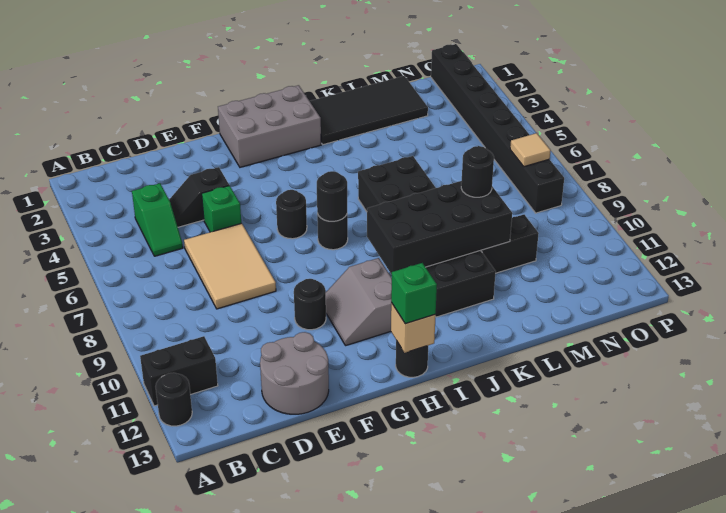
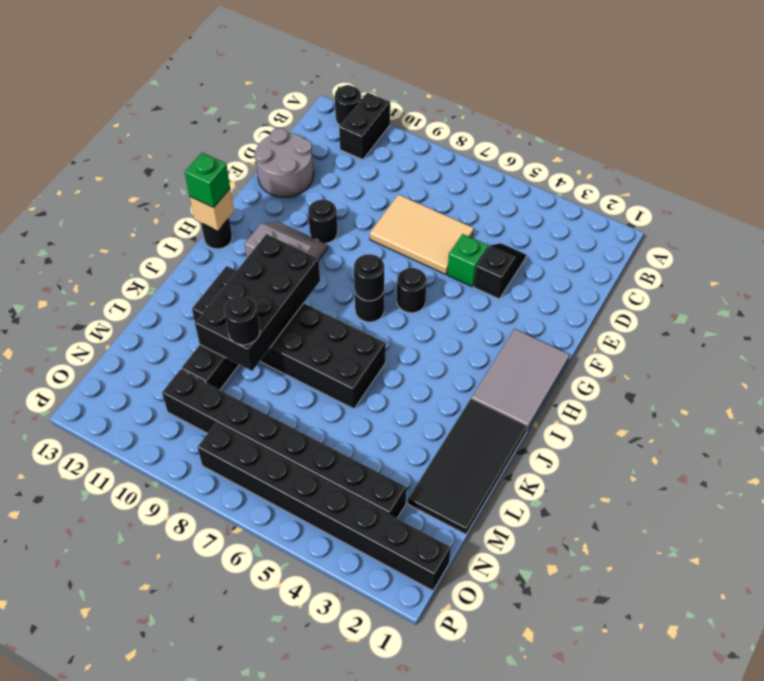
green 1x2 slope [132,183,183,256] -> none
grey 2x3 brick [218,85,321,167] -> grey 2x3 tile [471,329,570,430]
none -> black 1x8 brick [162,370,406,518]
tan 1x1 tile [510,133,551,167] -> none

